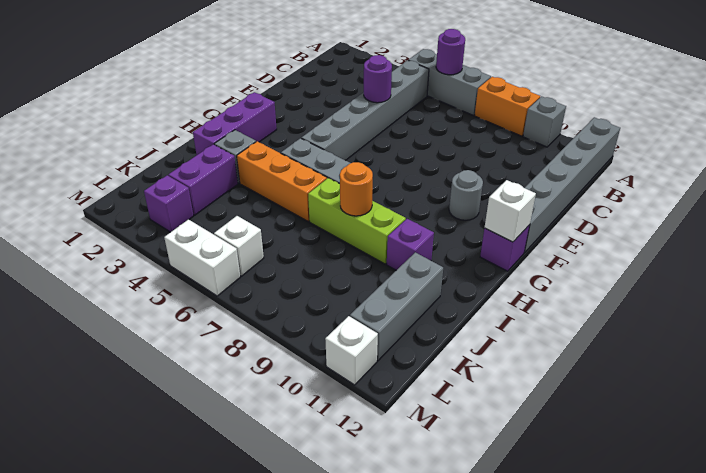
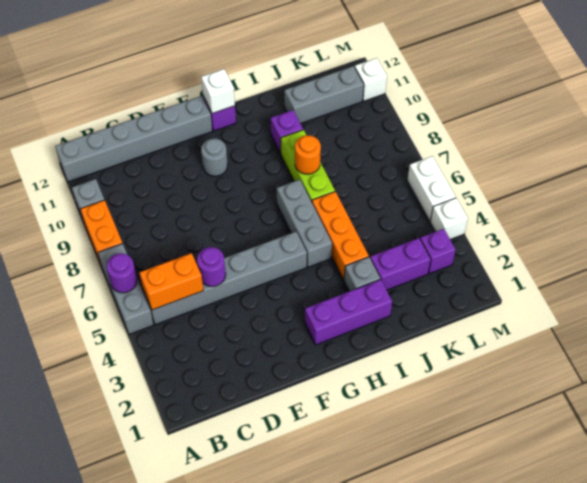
none -> orange 1x2 brick [139,253,203,310]
white 1x1 brick [214,216,264,276] -> white 1x1 brick moved to [430,198,468,239]

